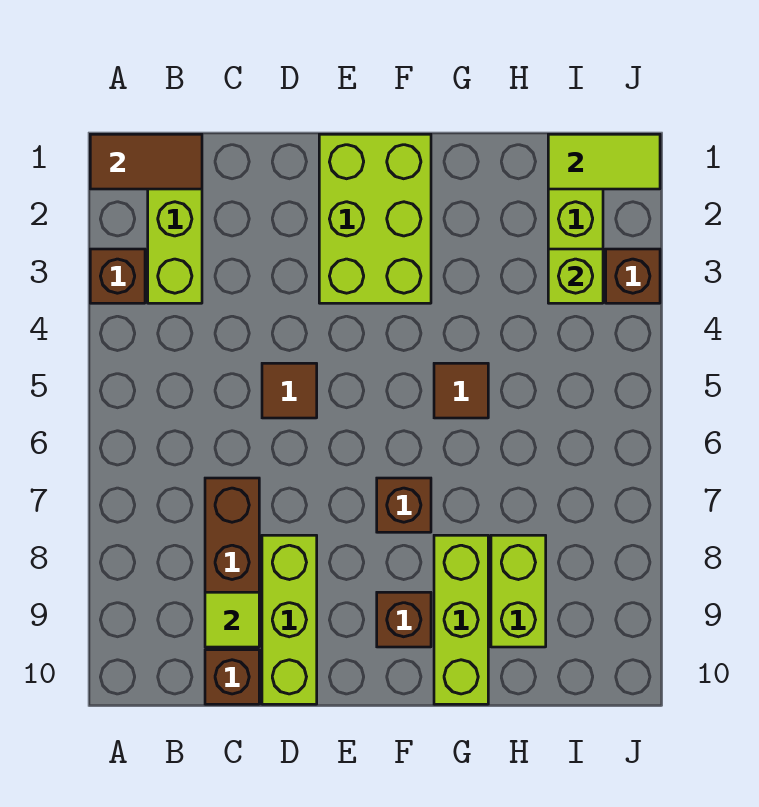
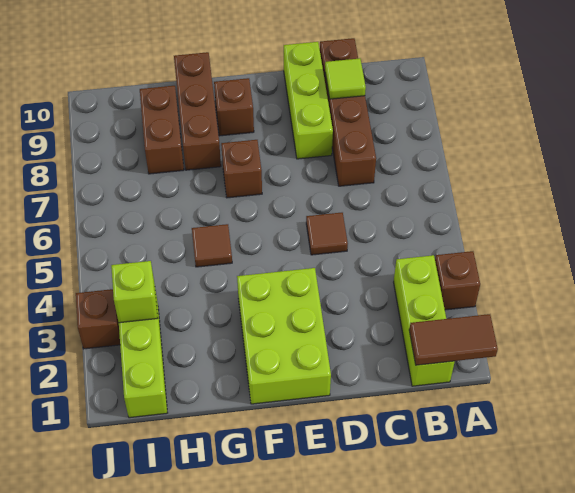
lime 1x3 brick [434,535,488,704] -> brown 1x3 brick [174,52,221,170]
lime 1x2 brick [491,535,546,647] -> brown 1x2 brick [140,86,184,174]
lime 1x2 tile [548,134,660,189] -> none

